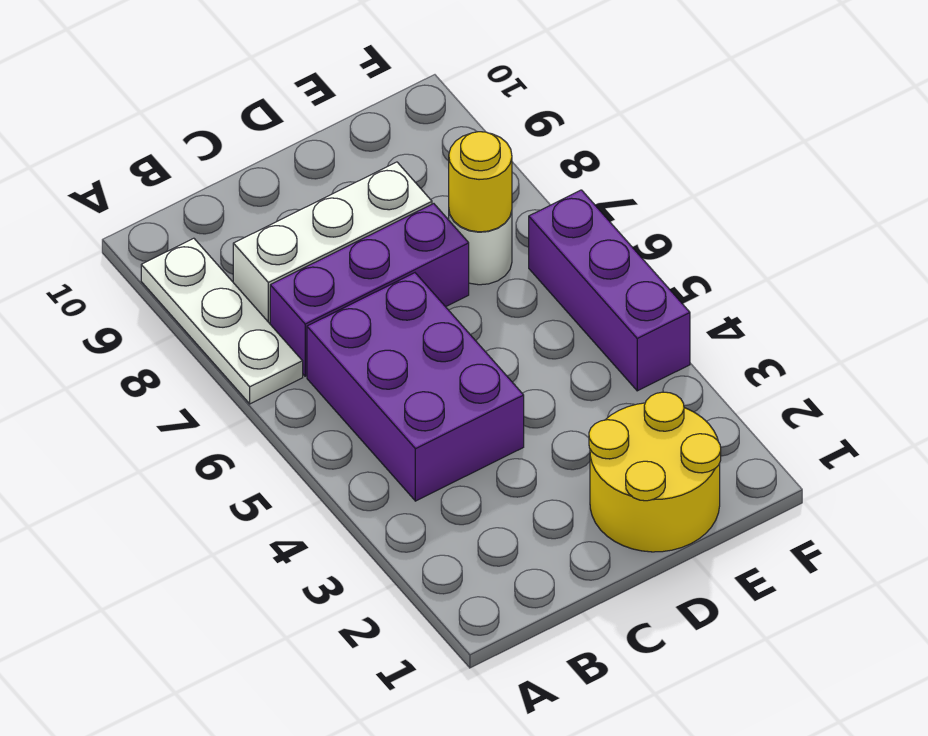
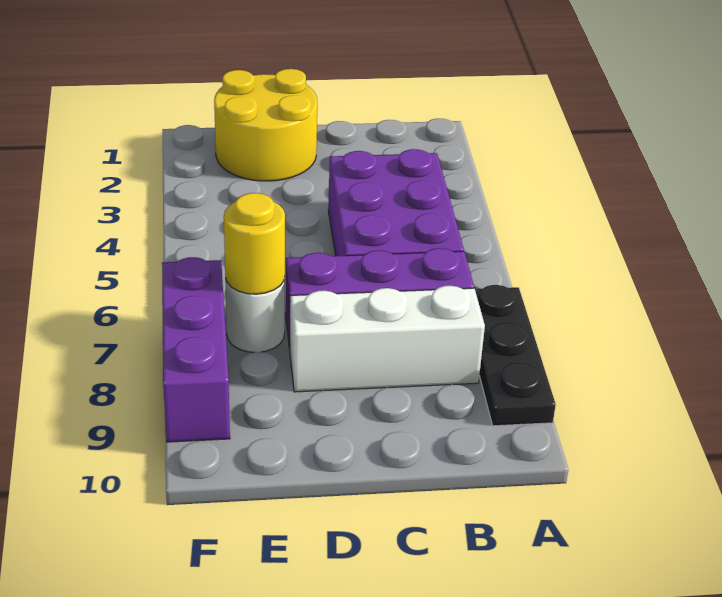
white 1x3 plate [141,238,303,404] -> black 1x3 plate [475,285,556,426]
purple 1x3 brick [529,190,690,391] -> purple 1x3 brick moved to [162,257,230,442]

